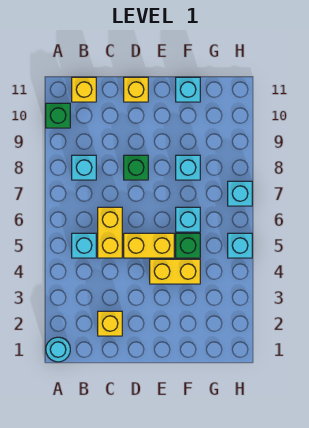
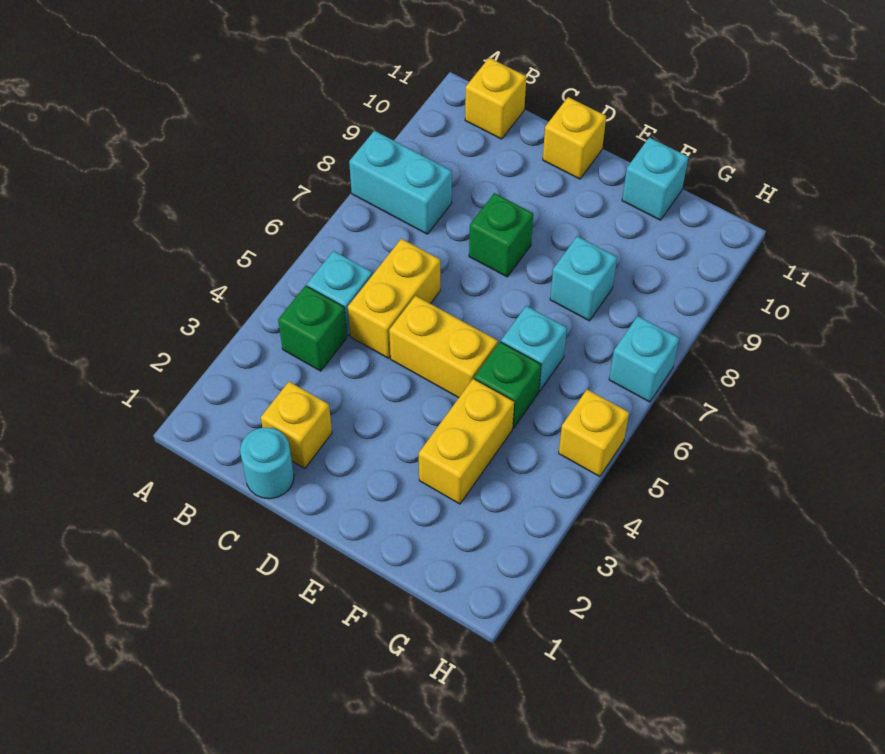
cyan 1x1 round brick [46,337,70,362] -> cyan 1x1 round brick moved to [240,427,294,499]
green 1x1 brick [46,103,70,128] -> green 1x1 brick moved to [278,286,347,371]
cyan 1x1 brick [72,155,96,180] -> cyan 1x2 brick [349,131,452,234]
yellow 1x2 brick [150,259,200,284] -> yellow 1x2 brick turned to [419,379,514,504]
cyan 1x1 brick [228,233,252,258] -> yellow 1x1 brick [559,389,629,477]

